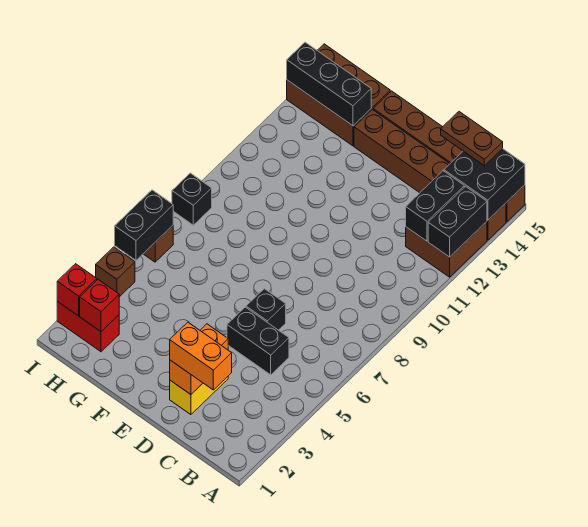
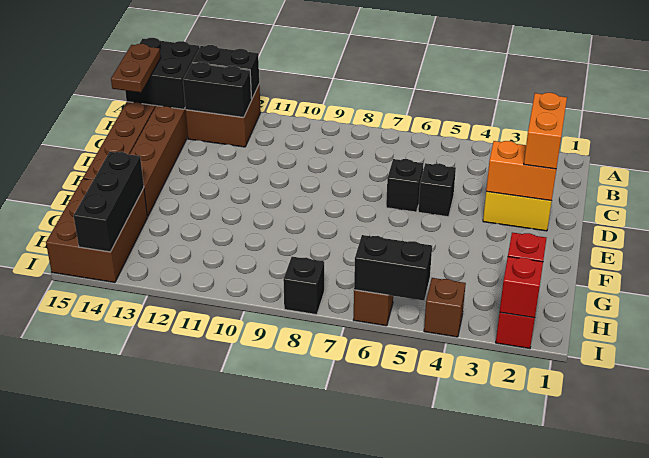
black 1x2 brick [227,307,289,375] -> black 1x1 brick [418,163,456,217]

